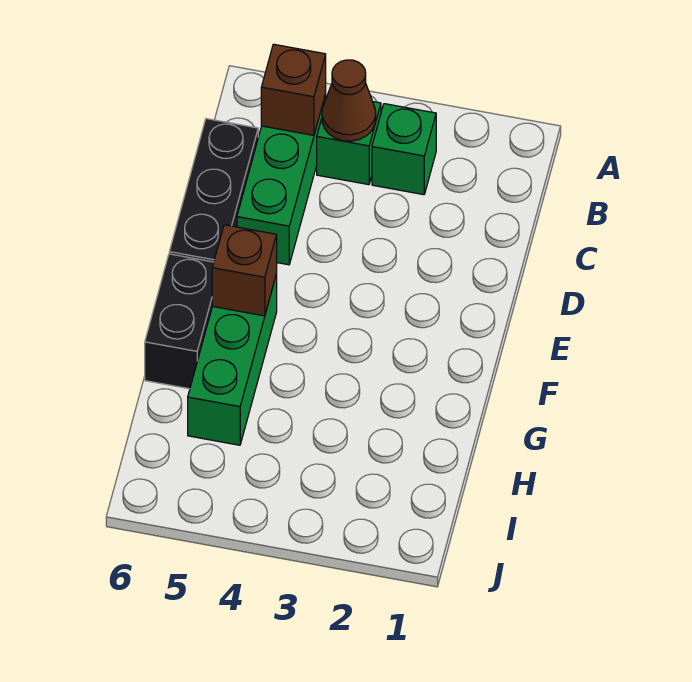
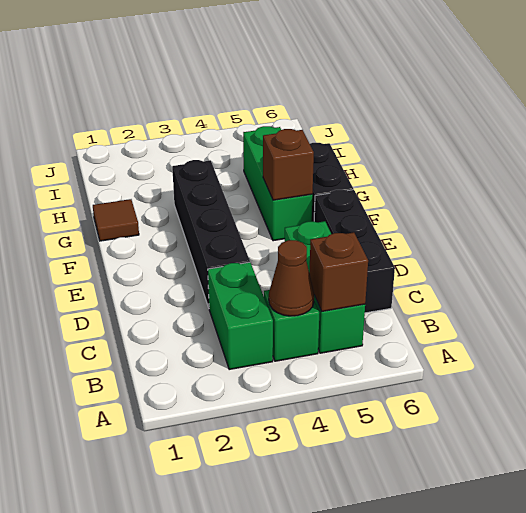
green 1x1 brick [372,104,436,195] -> green 1x2 brick [208,262,273,370]
none -> black 1x4 brick [172,160,250,307]
none -> brown 1x1 tile [93,199,139,241]

